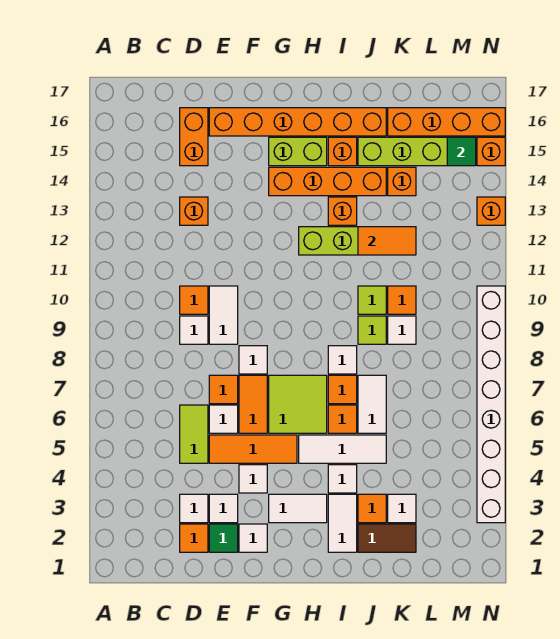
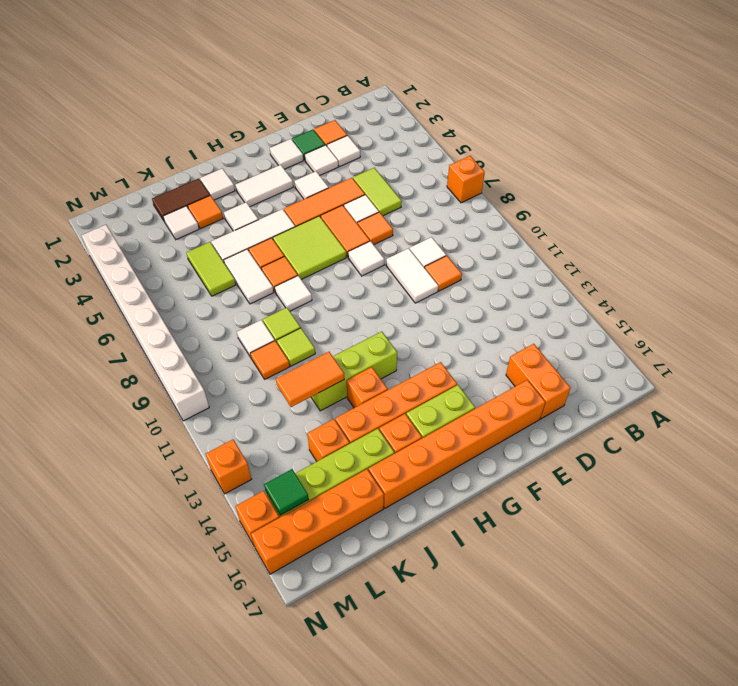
orange 1x1 brick [180,197,208,225] -> orange 1x1 brick moved to [447,156,485,203]
white 1x2 tile [328,494,357,552] -> white 1x1 tile [200,168,235,200]
none -> lime 1x2 tile [187,242,236,296]

